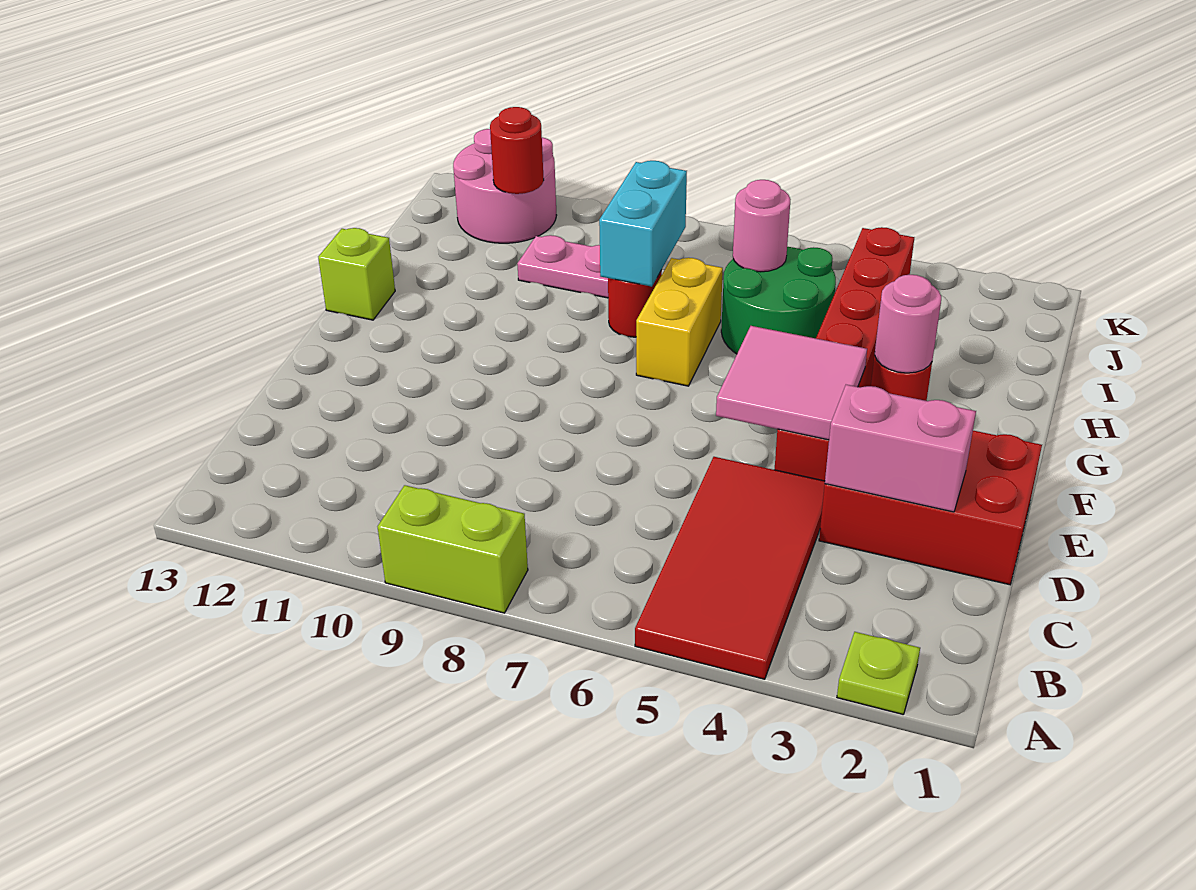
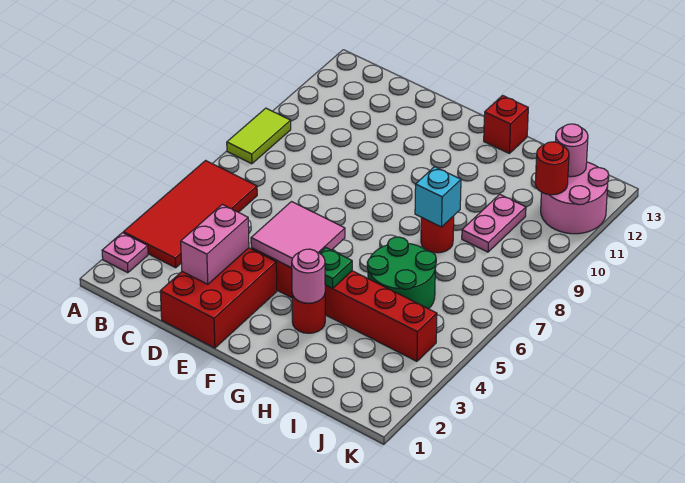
lime 1x1 plate [837,632,920,714] -> pink 1x1 plate [102,233,148,273]
red 2x4 tile [635,457,825,679] -> red 2x4 tile turned to [123,161,257,268]
lime 1x2 brick [378,485,528,613] -> lime 1x2 tile [227,108,291,164]
none -> green 1x1 plate [320,248,352,288]
yellow 1x2 brick [636,258,723,386] -> none
lime 1x1 brick [318,228,395,320] -> red 1x1 brick [484,96,528,153]
cyan 1x2 brick [599,161,687,287] -> cyan 1x1 brick [415,167,461,227]
pink 1x1 round brick [733,180,791,272] -> pink 1x1 round brick moved to [556,124,588,177]

